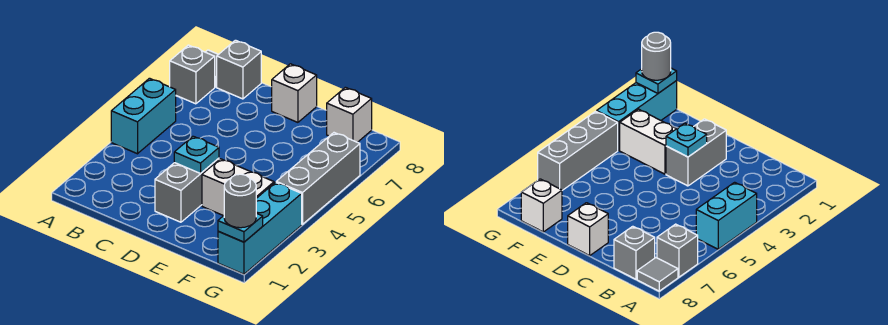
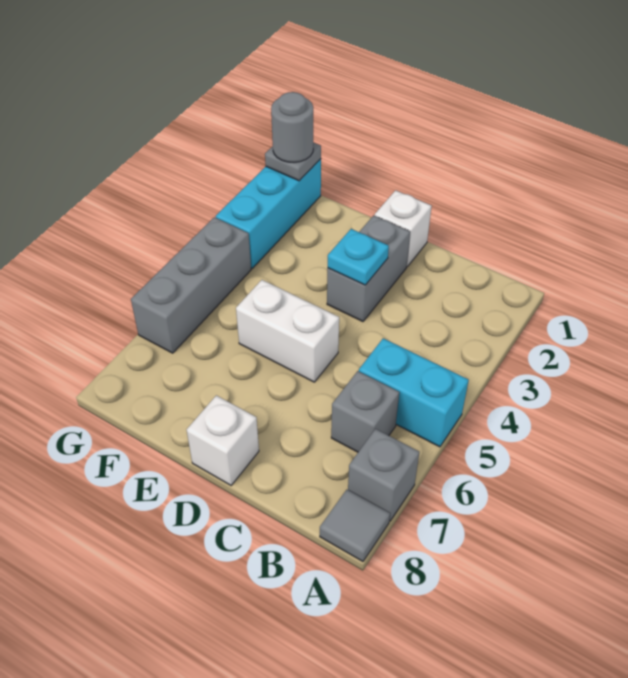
cyan 1x2 brick [111,78,176,154] -> cyan 1x2 brick turned to [359,338,469,447]
grey 1x1 brick [217,40,261,99] -> grey 1x1 brick moved to [331,371,399,452]
white 1x2 brick [202,159,274,216] -> white 1x2 brick moved to [236,280,339,382]
white 1x1 brick [327,87,372,142] -> white 1x1 brick moved to [375,190,432,266]
cyan 1x1 plate [218,213,263,242] -> grey 1x1 plate [265,142,321,181]

